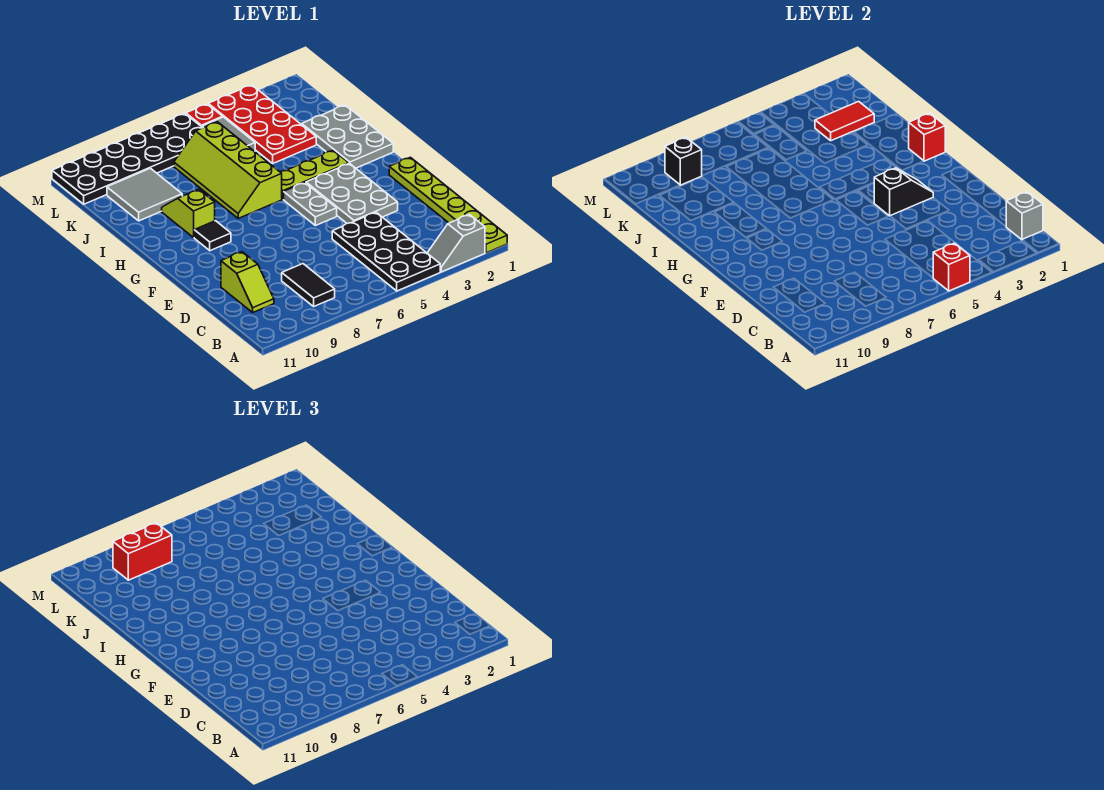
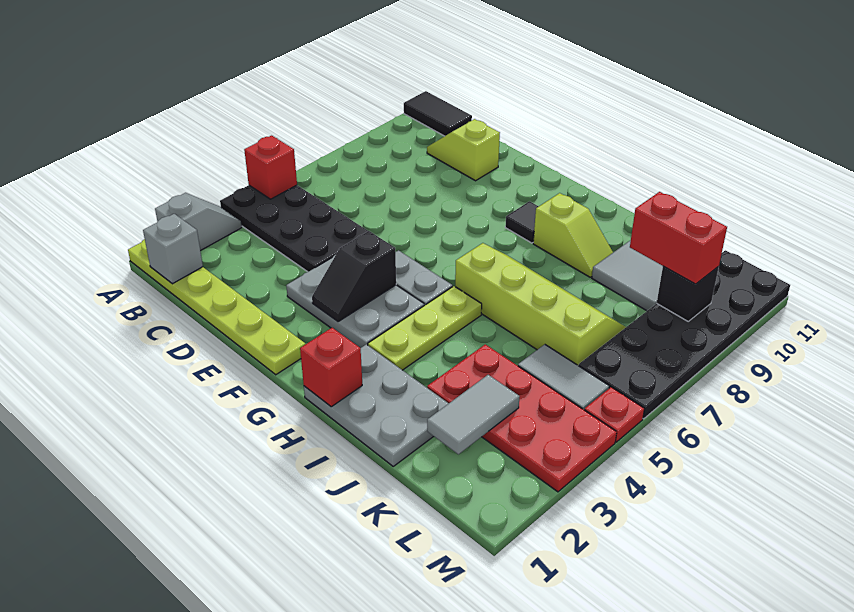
black 1x2 tile [282,264,335,306] -> black 1x2 tile moved to [404,91,472,136]
red 1x2 tile [815,101,874,141] -> grey 1x2 tile [427,375,520,454]
red 1x2 brick [113,523,172,580] -> red 1x2 brick turned to [630,192,727,284]

